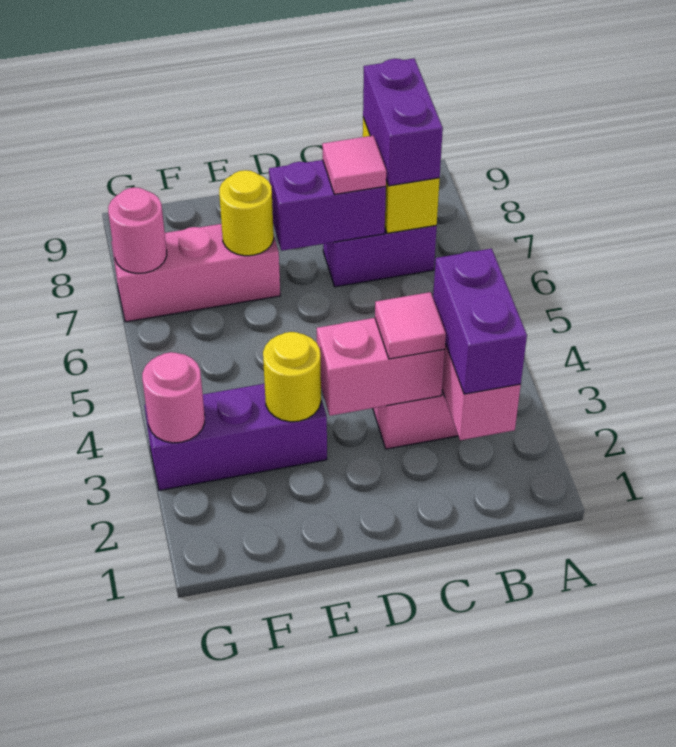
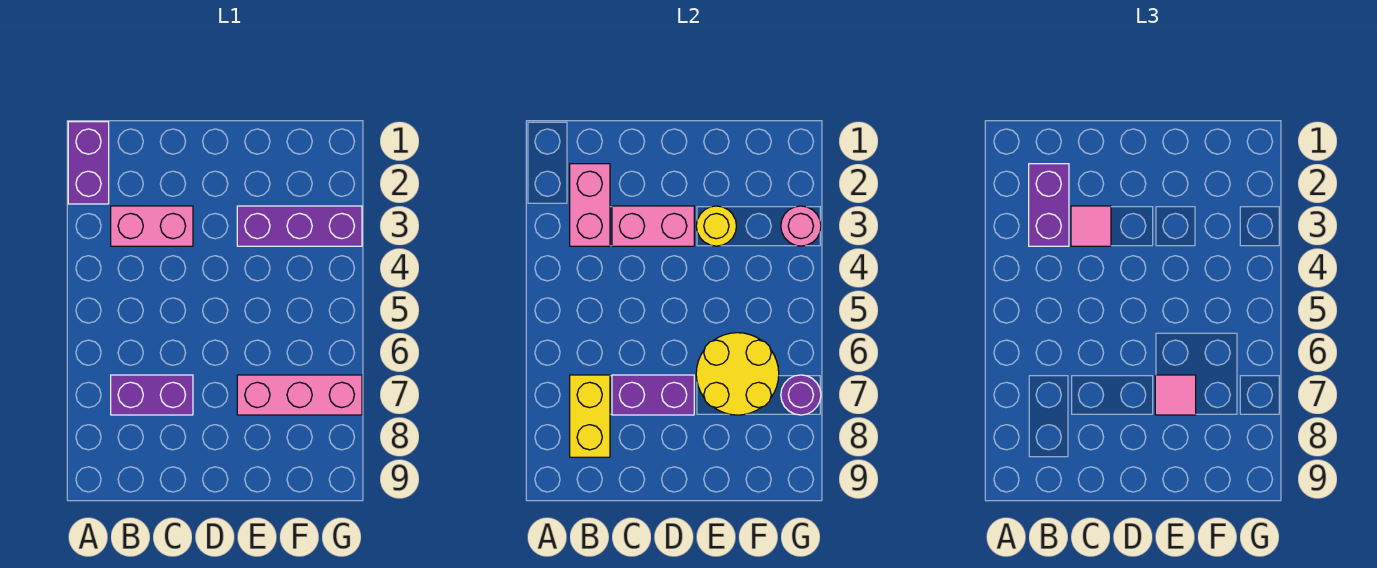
purple 1x2 brick [363,58,443,186] -> purple 1x2 brick moved to [68,122,109,204]
pink 1x1 tile [322,136,386,194] -> pink 1x1 tile moved to [1155,375,1196,415]
yellow 1x1 round brick [219,170,274,256] -> yellow 2x2 round brick [696,333,779,415]
pink 1x1 round brick [108,187,167,273] -> purple 1x1 round brick [781,375,821,415]

